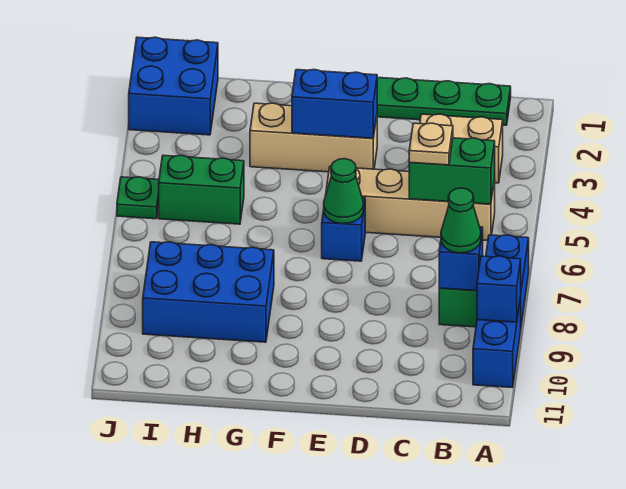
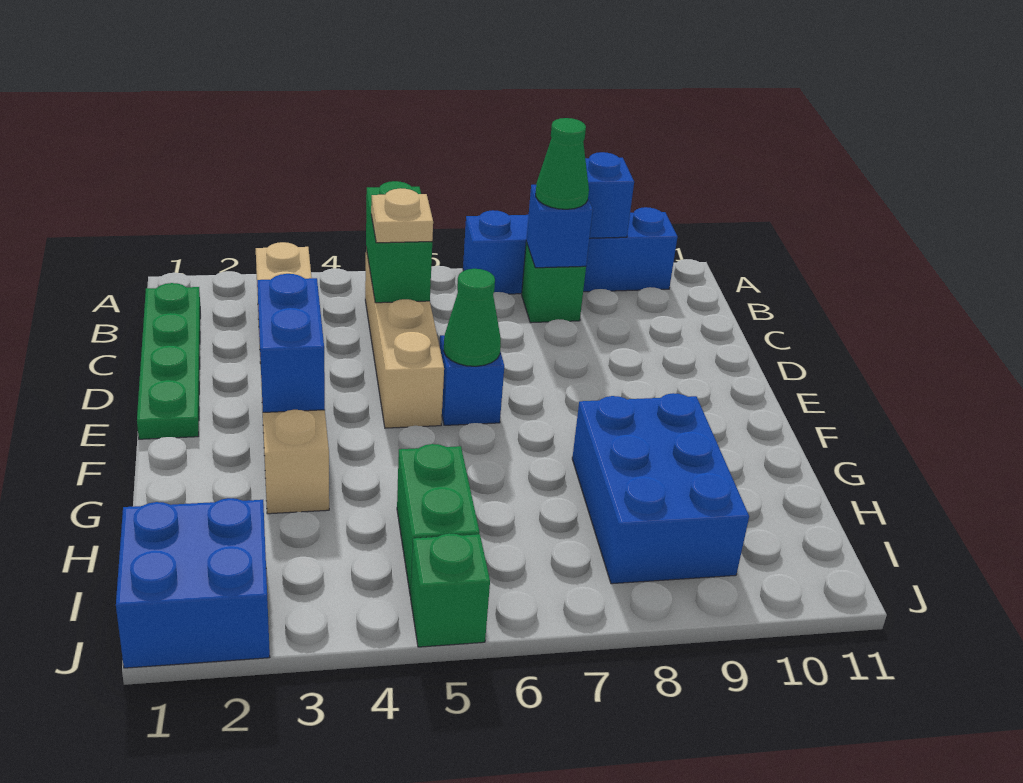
green 1x1 plate [117,177,159,219] -> green 1x1 brick [411,533,490,647]

